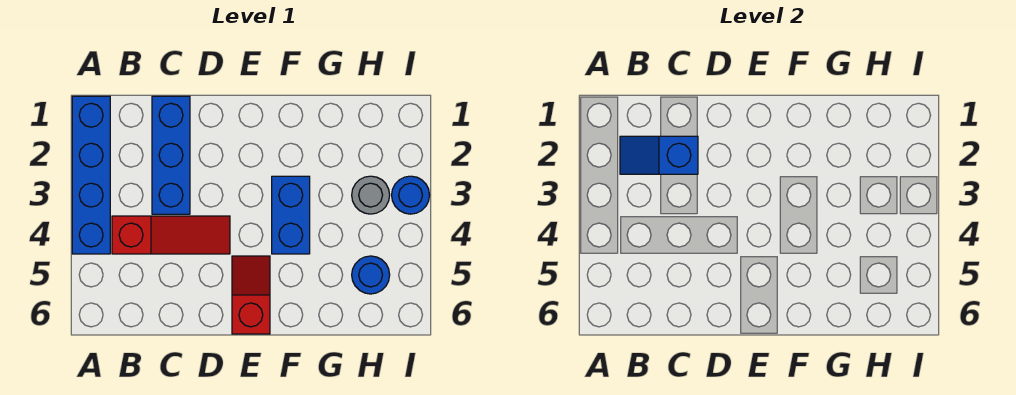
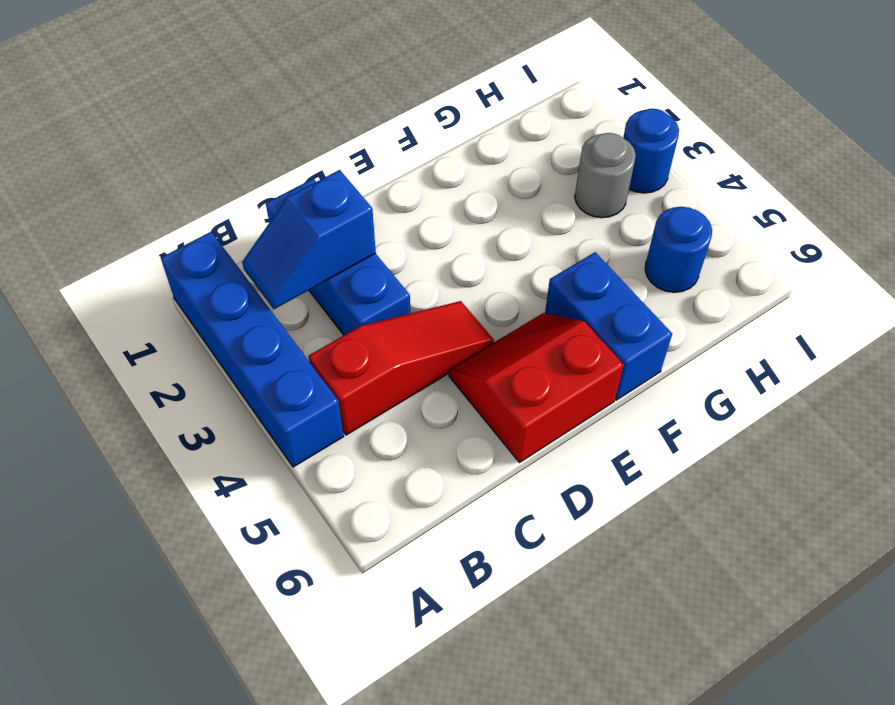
red 1x2 slope [232,256,270,334] -> red 2x2 slope [449,313,624,463]
blue 1x2 brick [272,176,310,254] -> blue 1x2 brick moved to [545,252,672,400]

